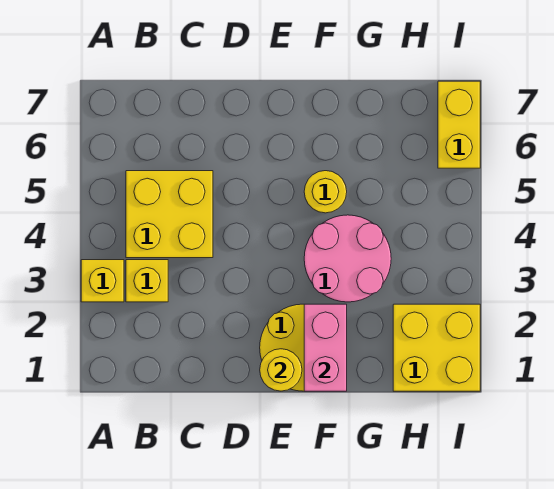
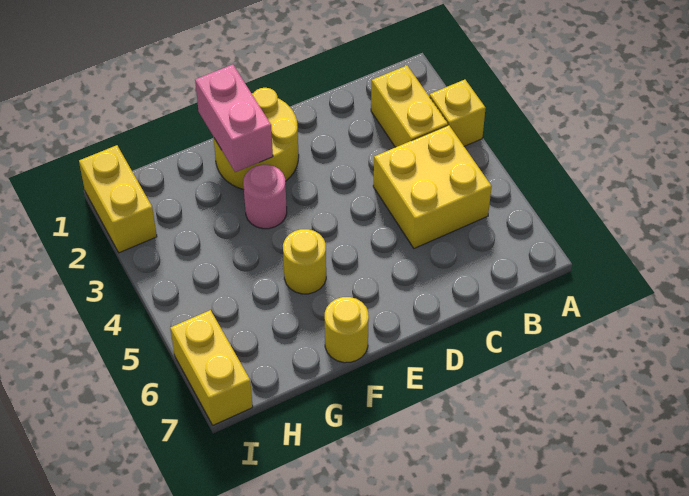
yellow 1x1 brick [126,260,168,302] -> yellow 1x2 brick [371,66,448,147]
yellow 1x1 round brick [260,349,302,391] -> yellow 1x1 round brick moved to [325,297,369,363]
pink 2x2 round brick [304,215,391,302] -> pink 1x1 round brick [243,165,287,229]
yellow 2x2 brick [393,304,480,391] -> yellow 1x2 brick [79,145,157,253]

